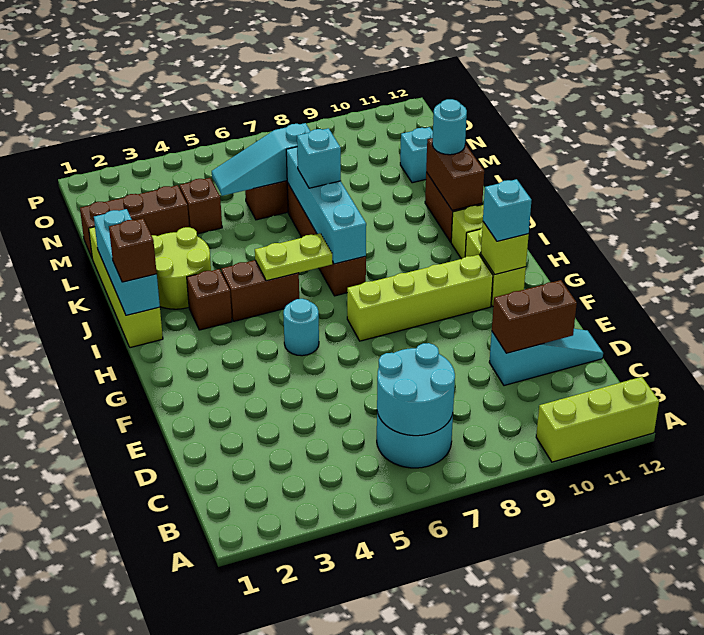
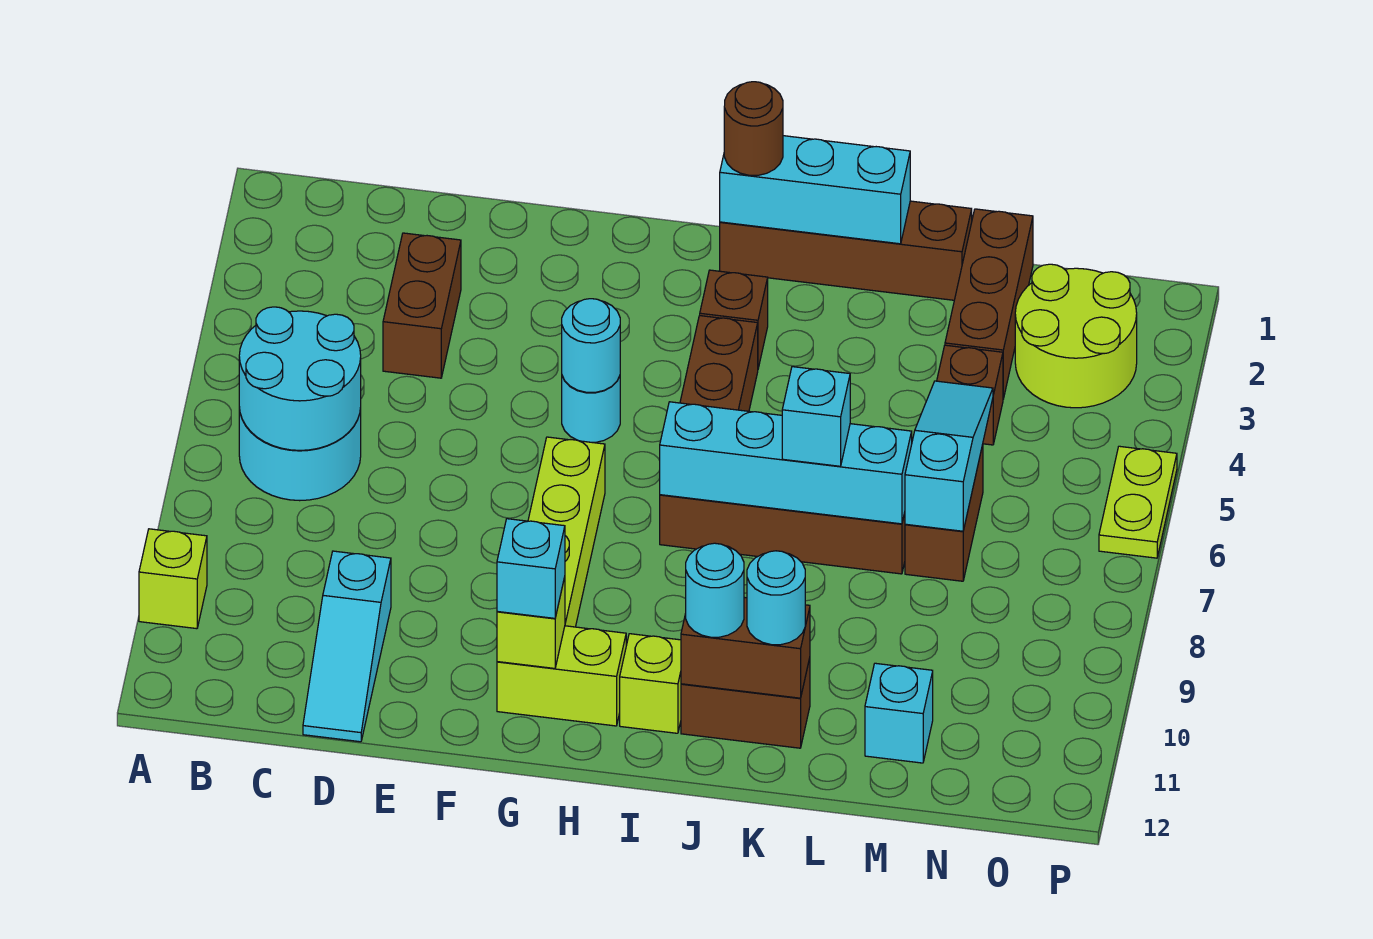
lime 1x3 brick [536,377,659,462] -> lime 1x1 brick [139,529,207,629]
brown 1x2 brick [492,280,577,353] -> brown 1x2 brick moved to [383,233,461,378]
none -> cyan 1x1 round brick [562,299,620,392]
lime 1x4 brick [89,227,163,348] -> brown 1x4 brick [720,201,972,300]
brown 1x1 brick [109,218,157,282] -> brown 1x1 round brick [724,82,783,175]
lime 1x2 plate [255,233,333,281] -> lime 1x2 plate moved to [1099,446,1177,558]
lime 2x2 round brick [152,227,211,309] -> lime 2x2 round brick moved to [1015,264,1137,408]
none -> cyan 1x1 round brick [686,543,744,637]

